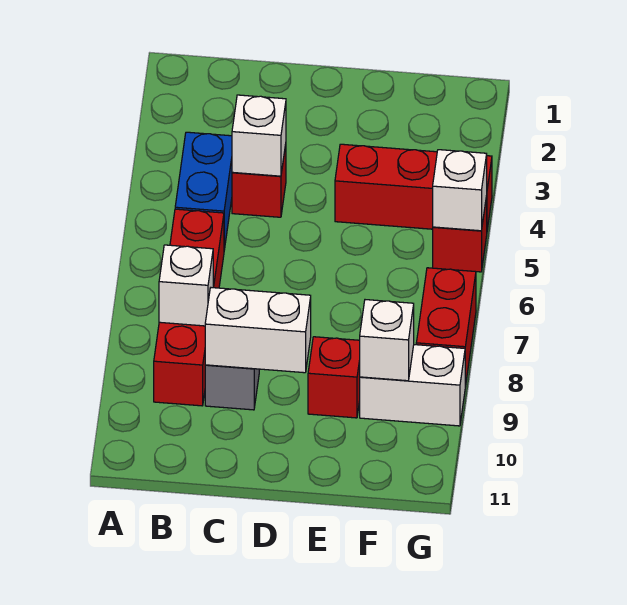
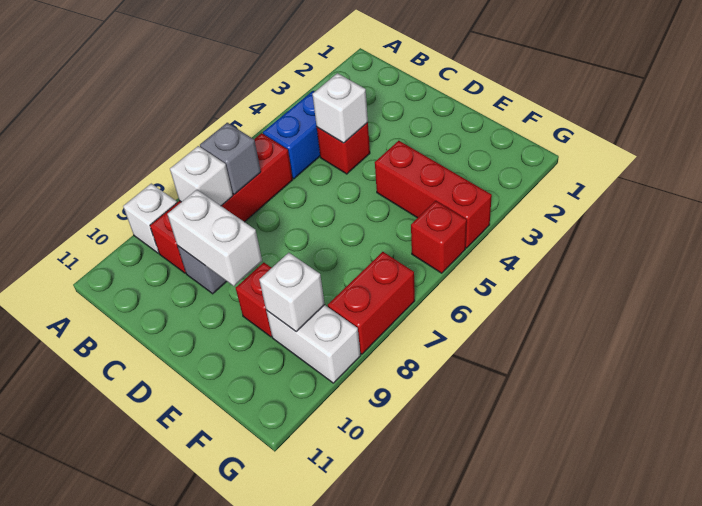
none -> grey 1x1 brick [200,123,261,194]
white 1x1 brick [433,150,487,231] -> white 1x1 brick moved to [123,184,177,253]

